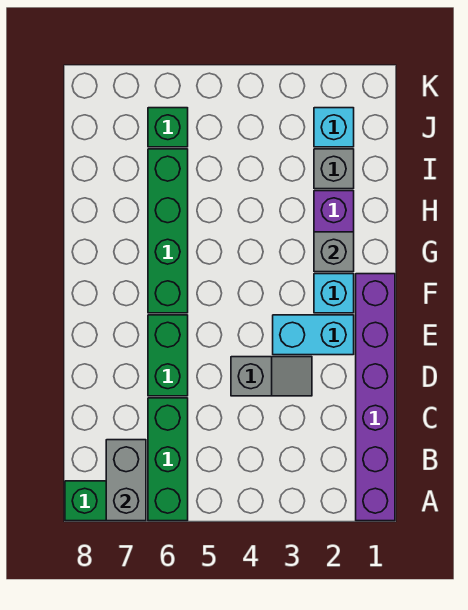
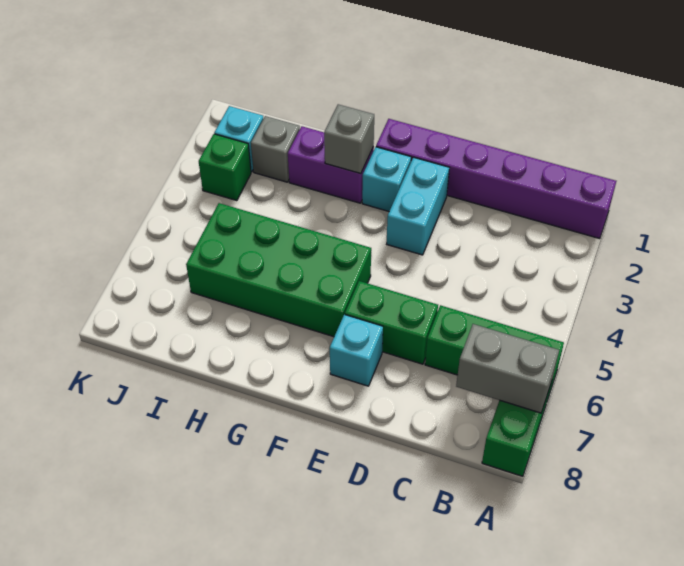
grey 1x2 slope [231,357,312,396] -> none
none -> cyan 1x1 brick [330,315,383,386]
green 1x4 brick [148,149,188,313] -> green 2x4 brick [186,203,371,337]
green 1x1 brick [148,108,188,147] -> green 1x1 brick moved to [199,134,251,201]

